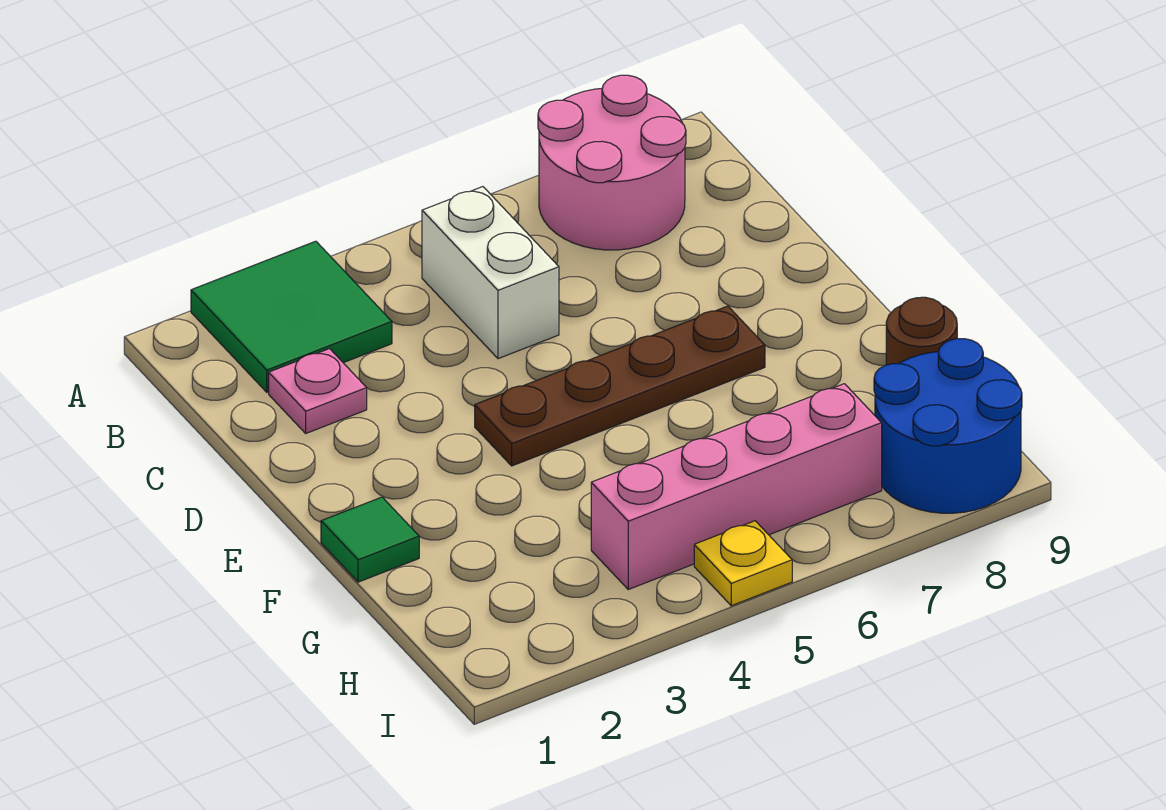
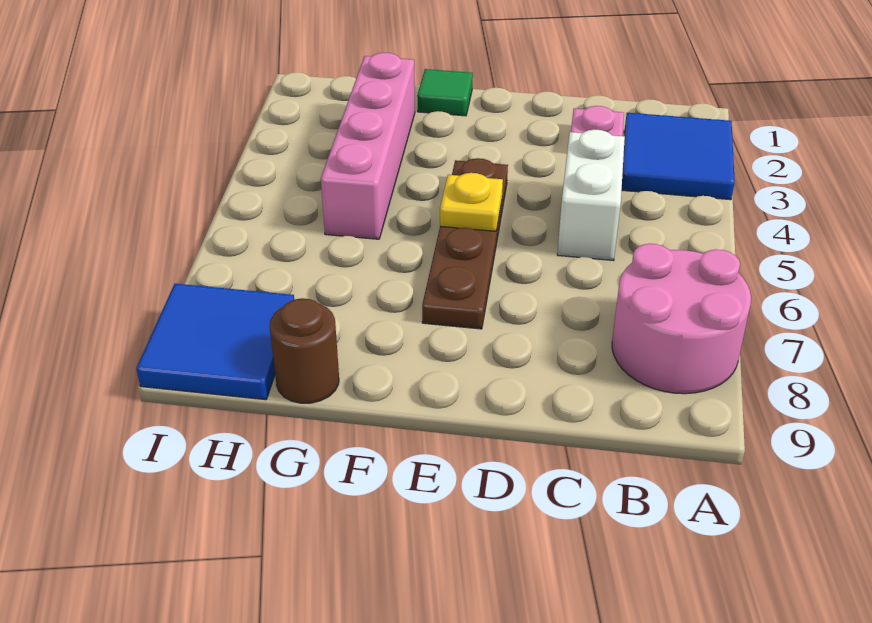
green 2x2 tile [191,241,392,392] -> blue 2x2 tile [622,113,735,200]
white 1x2 brick [422,187,559,359] -> white 1x2 brick turned to [557,129,625,261]
pink 1x4 brick [591,384,882,589] -> pink 1x4 brick moved to [321,53,415,239]
blue 2x2 round brick [874,339,1022,513] -> blue 2x2 tile [136,284,294,400]
yellow 1x1 plate [694,521,792,606] -> yellow 1x1 plate moved to [440,173,503,231]

